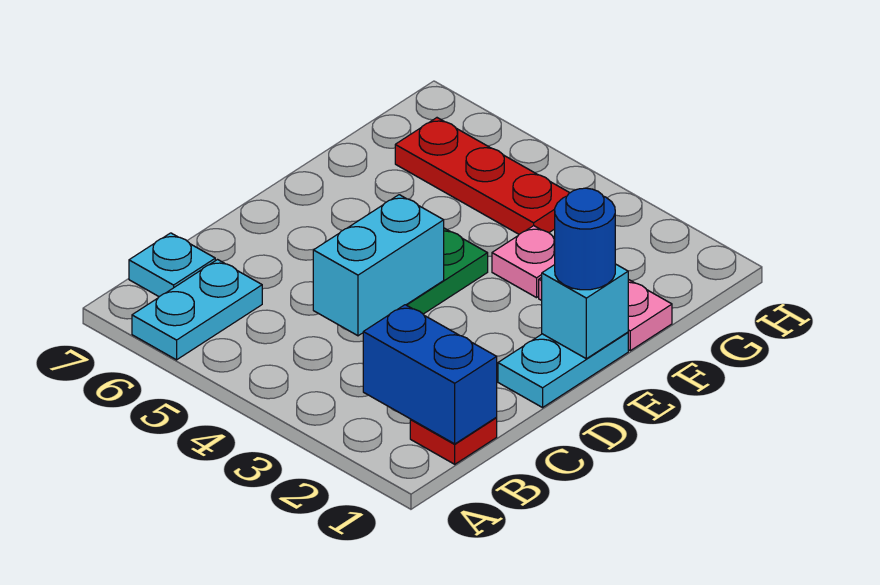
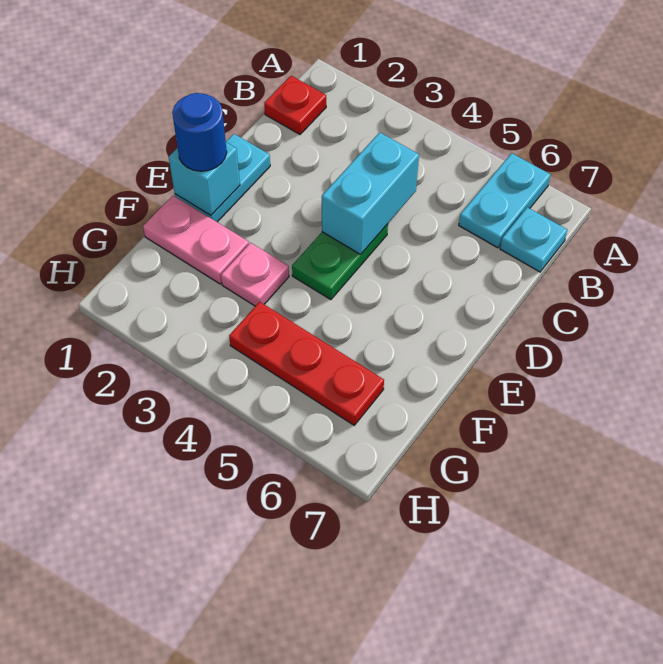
blue 1x2 brick [363,305,497,444] -> none

